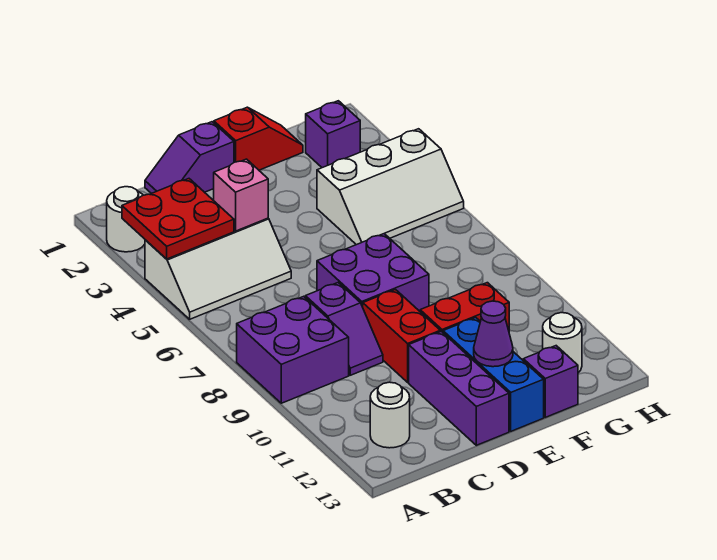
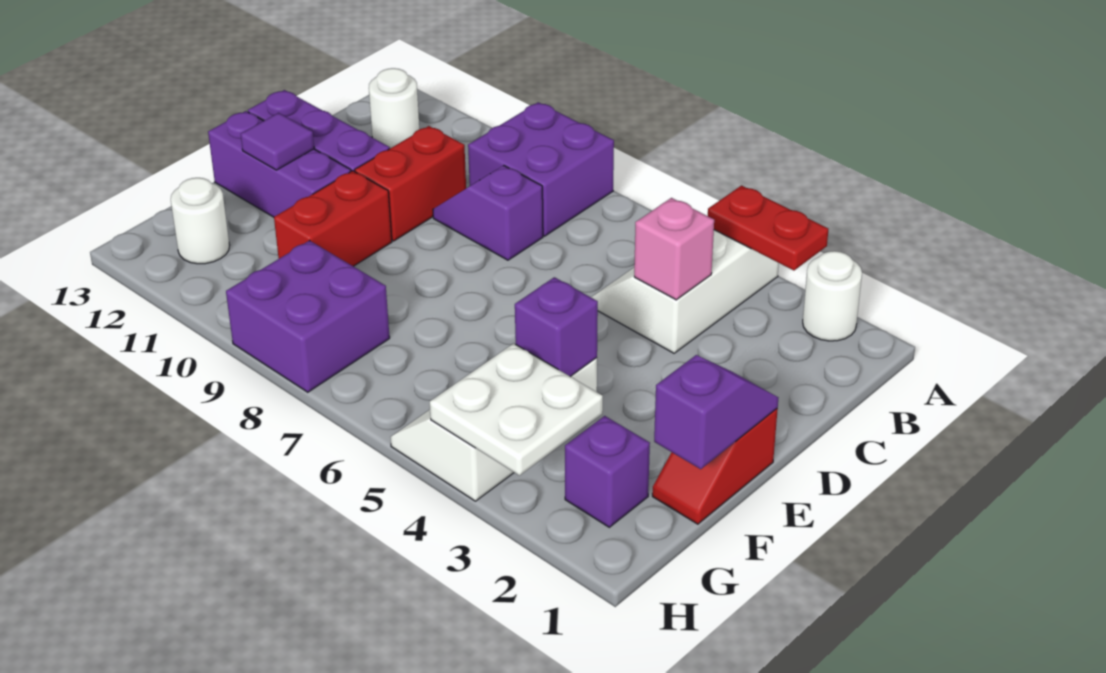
red 2x2 plate [122,179,234,259] -> red 1x2 plate [708,186,828,270]
purple 1x2 slope [145,122,234,194] -> purple 1x2 slope moved to [654,355,778,469]
purple 2x2 brick [317,234,429,311] -> purple 2x2 brick moved to [226,240,390,392]
red 1x2 brick [363,290,440,382] -> red 1x2 brick turned to [355,126,466,241]
blue 1x3 brick [443,318,544,431] -> purple 1x3 brick [208,111,351,217]
purple 1x1 cone [474,301,513,367] -> purple 1x1 tile [241,113,314,170]
purple 1x1 brick [523,346,578,417] -> purple 1x1 brick moved to [515,277,598,377]
none -> white 2x2 plate [430,343,603,476]

